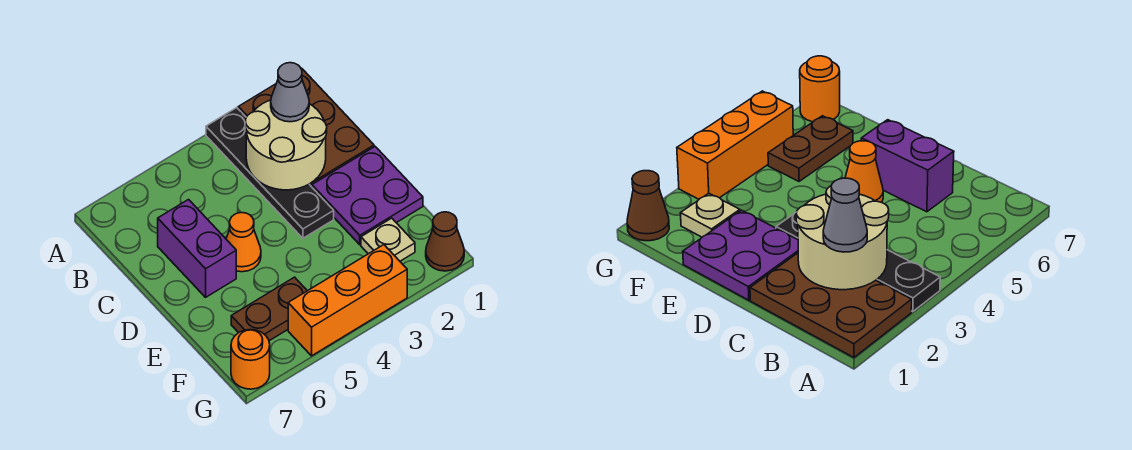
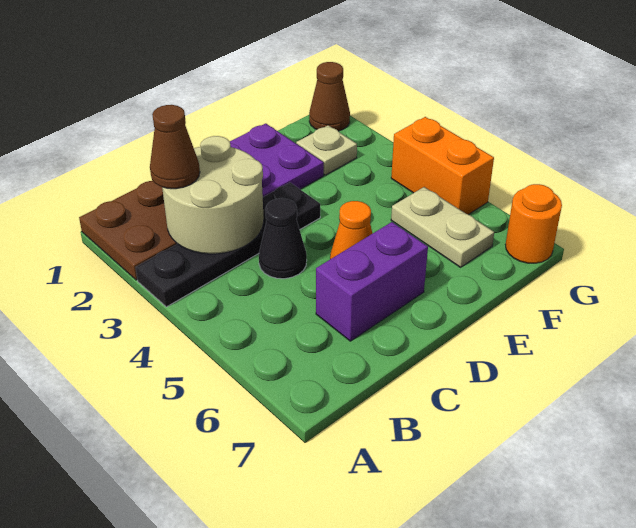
grey 1x1 cone [271,63,309,122] -> brown 1x1 cone [150,105,200,189]
none -> black 1x1 cone [259,198,307,279]
brown 1x2 plate [231,277,307,341] -> tan 1x2 plate [391,187,494,267]
orange 1x3 brick [288,245,407,356] -> orange 1x2 brick [391,117,494,215]

